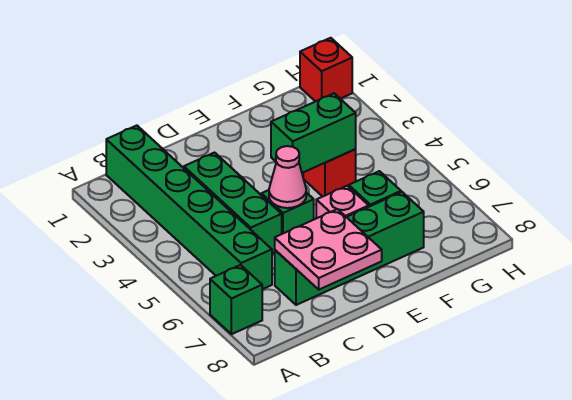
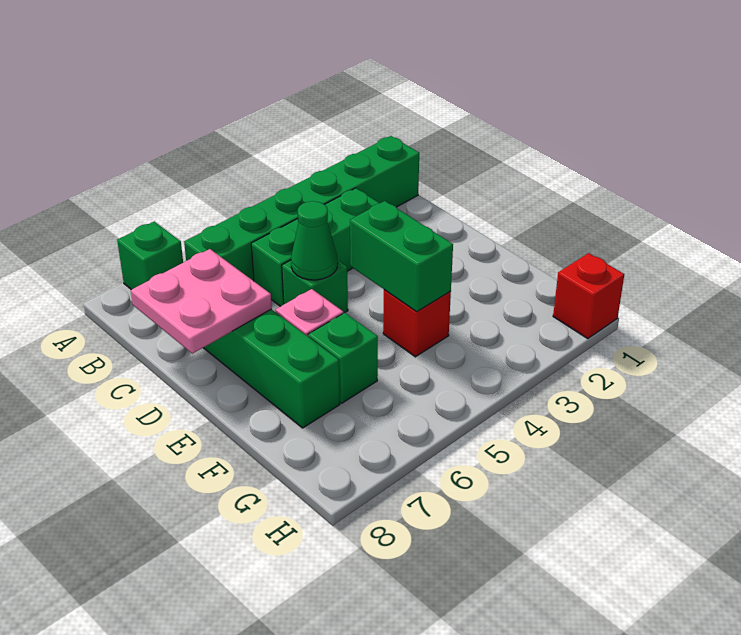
pink 1x1 cone [269,146,306,208] -> green 1x1 cone [291,201,338,280]

